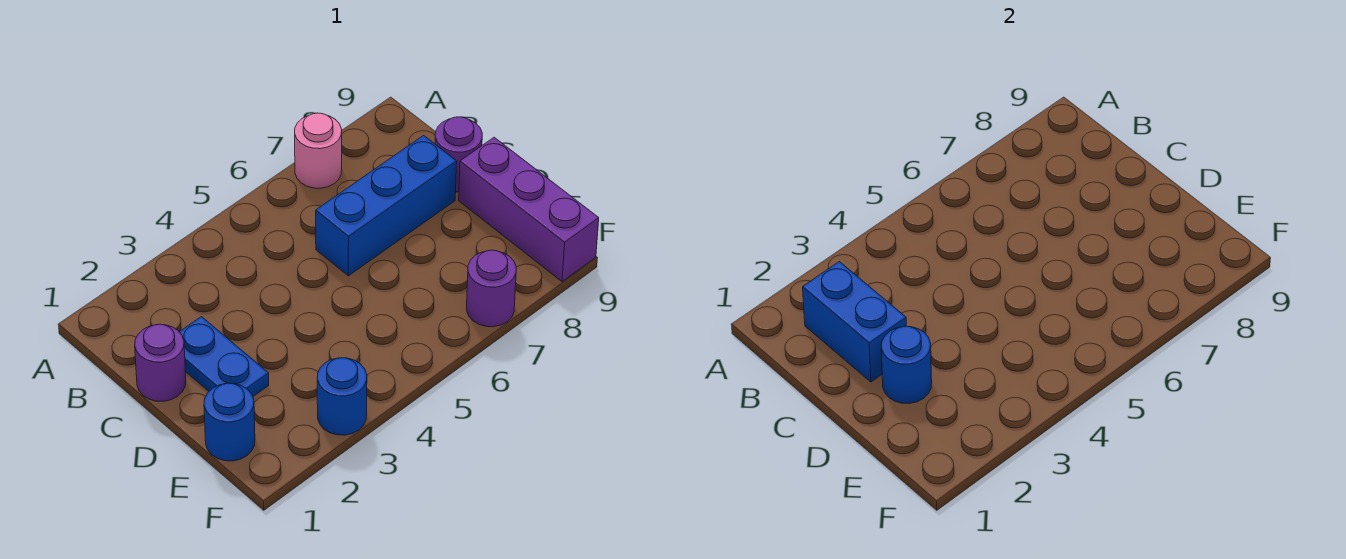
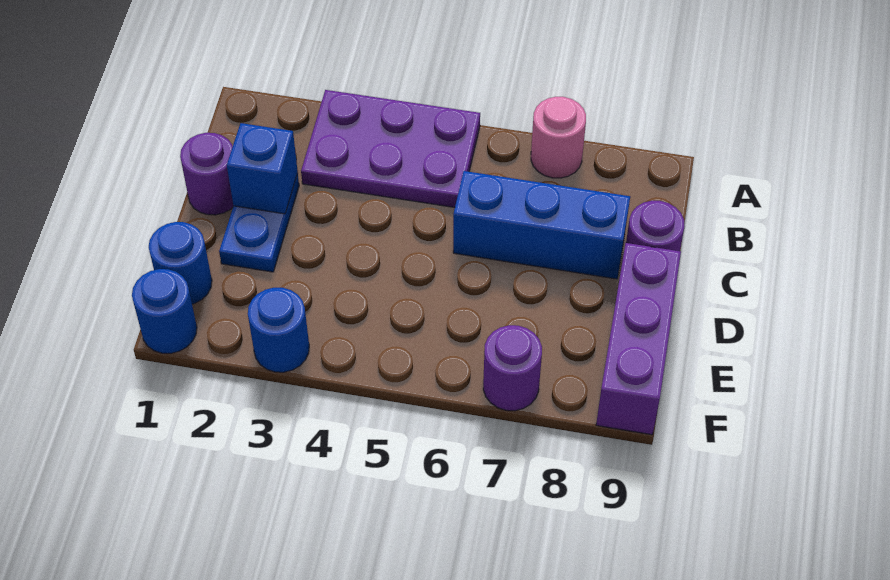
none -> purple 2x3 plate [301,90,480,207]
blue 1x2 brick [803,262,906,382] -> blue 1x1 brick [227,123,298,214]
blue 1x1 round brick [881,326,932,403] -> blue 1x1 round brick moved to [132,269,197,353]

